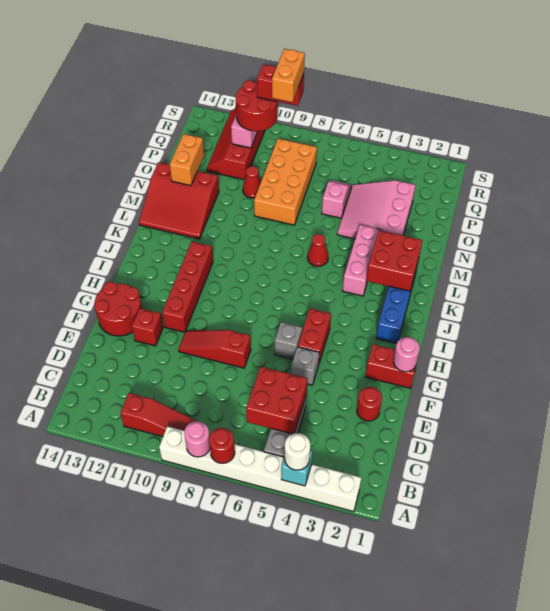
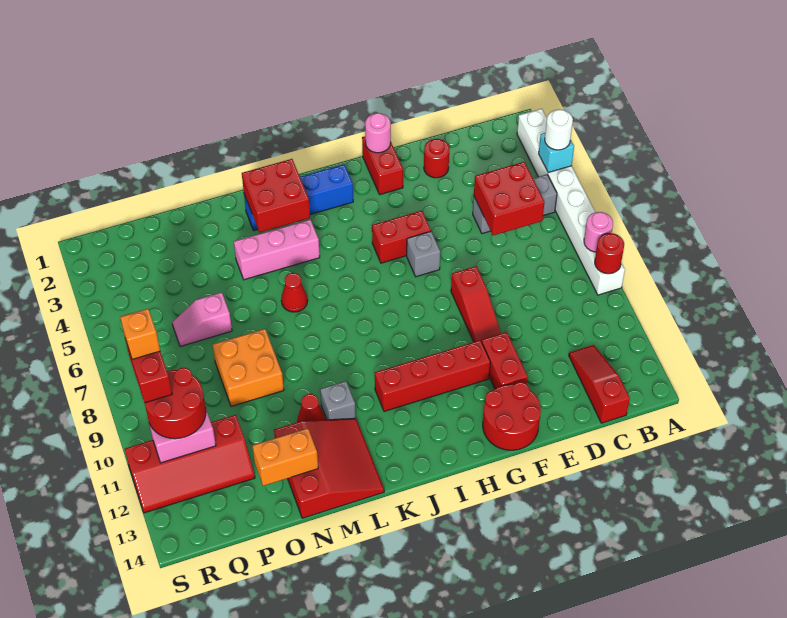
red 1x1 round brick [209,428,235,463] -> red 1x1 round brick moved to [595,233,624,274]
red 1x3 slope [121,393,197,437] -> red 1x3 slope moved to [569,345,630,423]
grey 1x1 brick [291,347,319,385] -> grey 1x1 brick moved to [320,381,356,420]
red 1x1 brick [132,308,163,346] -> red 1x2 brick [482,332,528,389]
pink 3x3 slope [337,180,415,239] -> none
orange 2x4 brick [254,139,317,225] -> orange 2x2 brick [213,329,284,406]
red 1x1 cone [243,166,261,198] -> red 1x1 cone moved to [298,394,325,422]
orange 1x2 brick [272,49,305,102] -> orange 1x1 brick [120,309,160,359]

